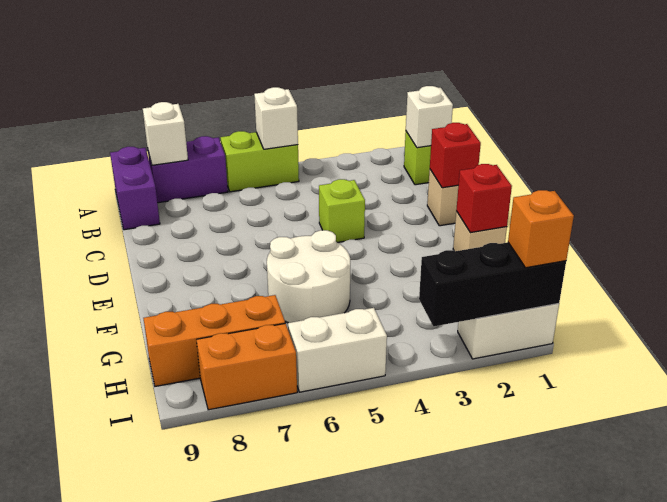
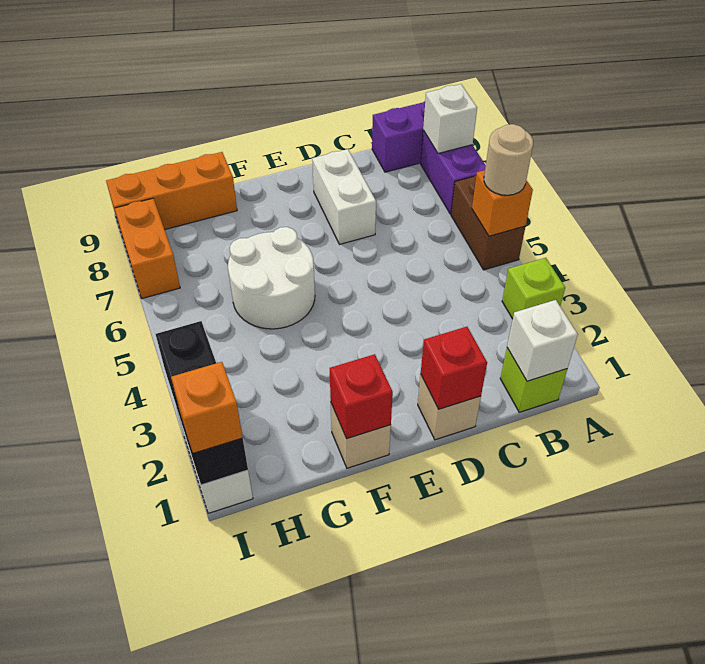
lime 1x2 brick [221,131,299,192] -> brown 1x2 brick [451,176,525,270]
white 1x1 brick [254,87,298,149] -> orange 1x1 brick [472,170,533,236]
none -> tan 1x1 round brick [484,124,533,195]
lime 1x1 brick [319,179,365,242] -> lime 1x1 brick moved to [502,258,565,319]
orange 1x3 brick [143,295,285,386] -> orange 1x3 brick turned to [106,152,237,231]
white 1x2 brick [288,308,387,392] -> white 1x2 brick moved to [312,149,376,244]

